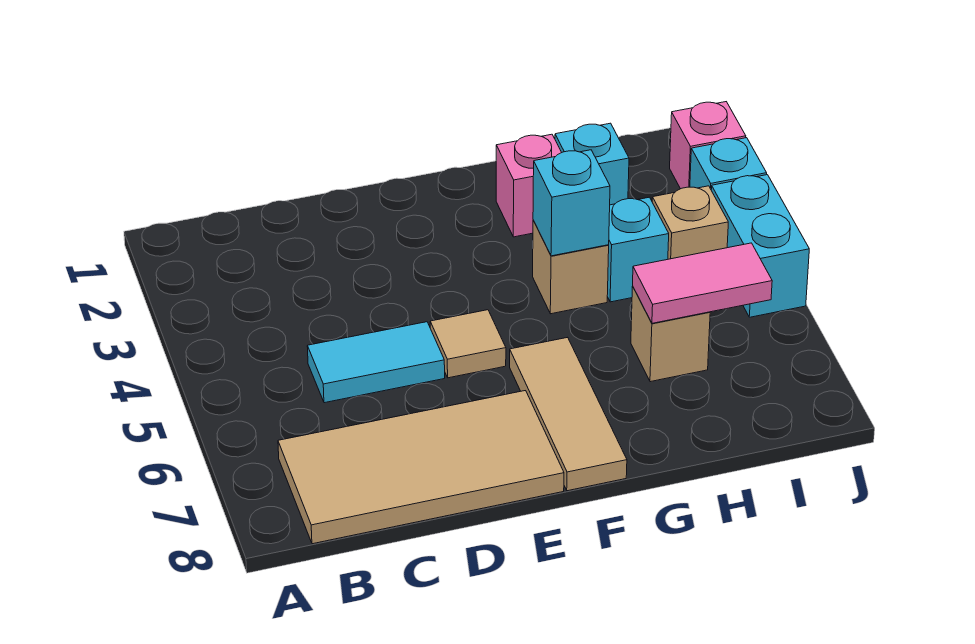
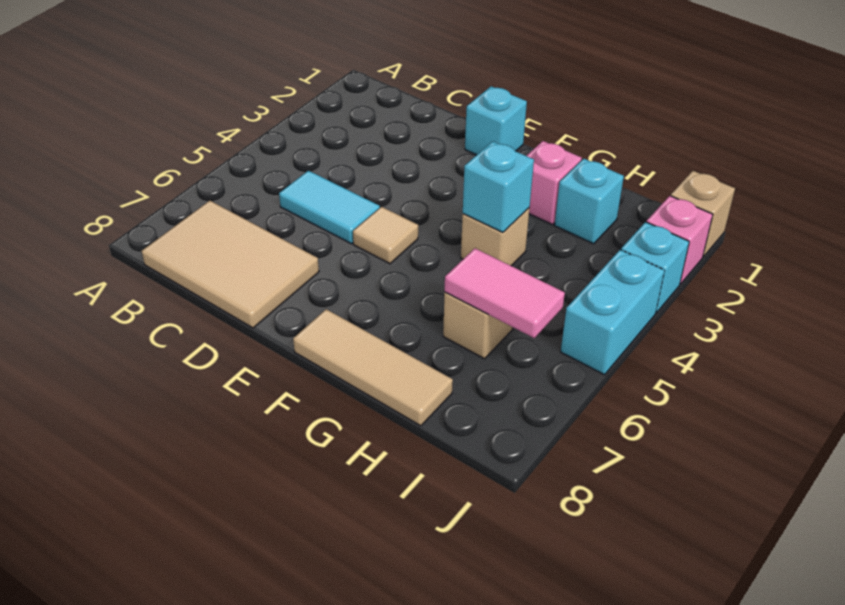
tan 2x4 tile [278,391,564,544] -> tan 2x3 tile [142,201,319,328]
tan 1x3 tile [510,337,627,491] -> tan 1x3 tile turned to [293,309,453,426]
cyan 1x1 brick [607,197,669,302] -> cyan 1x1 brick moved to [465,86,527,155]
tan 1x1 brick [652,186,728,259] -> tan 1x1 brick moved to [671,171,735,257]

